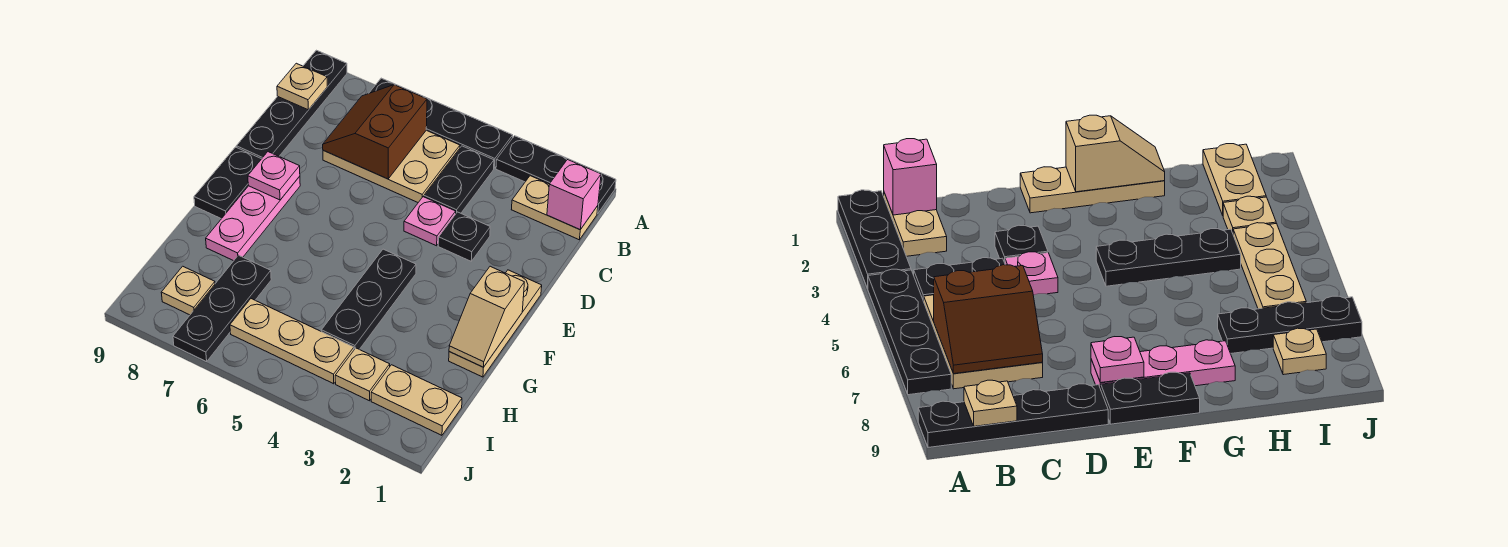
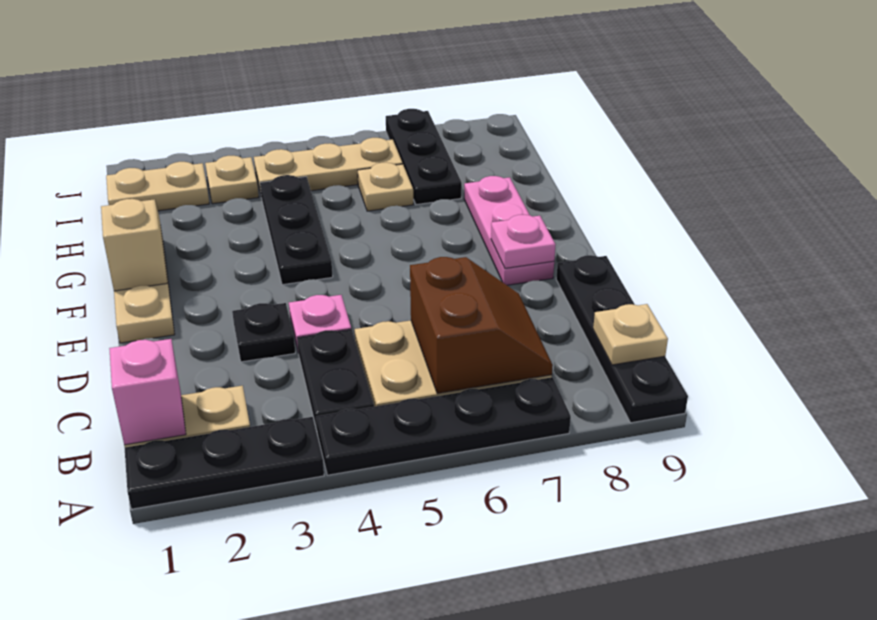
black 1x2 plate [194,147,261,219] -> none
tan 1x1 plate [161,266,215,315] -> tan 1x1 plate moved to [358,162,413,211]

